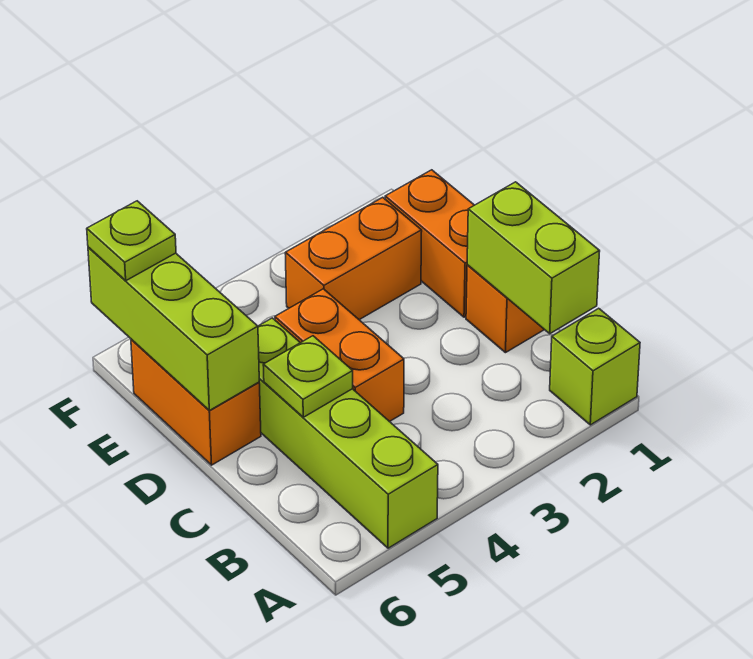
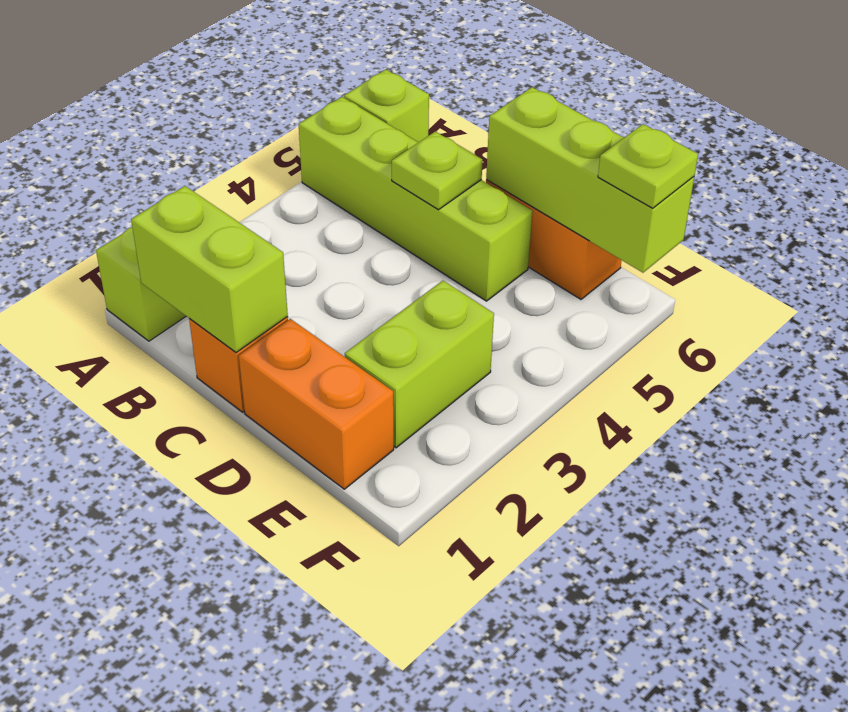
none -> lime 1x1 brick [344,69,429,142]
orange 1x2 brick [275,289,404,422] -> none
orange 1x2 brick [285,197,422,320] -> lime 1x2 brick [345,281,494,448]

